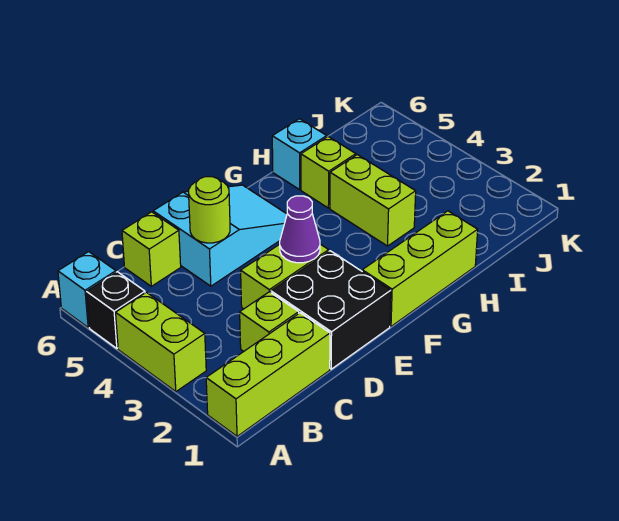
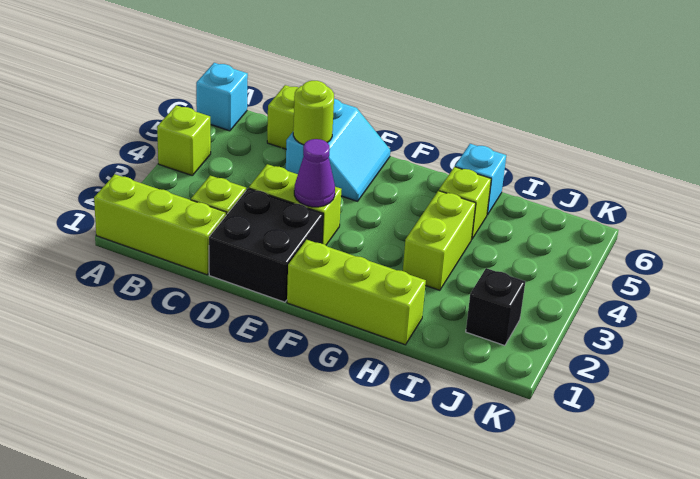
lime 1x2 brick [116,292,206,392] -> lime 1x1 brick [157,105,211,175]
black 1x1 brick [87,272,145,348] -> black 1x1 brick moved to [466,268,525,346]
cyan 2x3 slope [153,185,287,286] -> cyan 2x2 slope [286,99,390,201]

